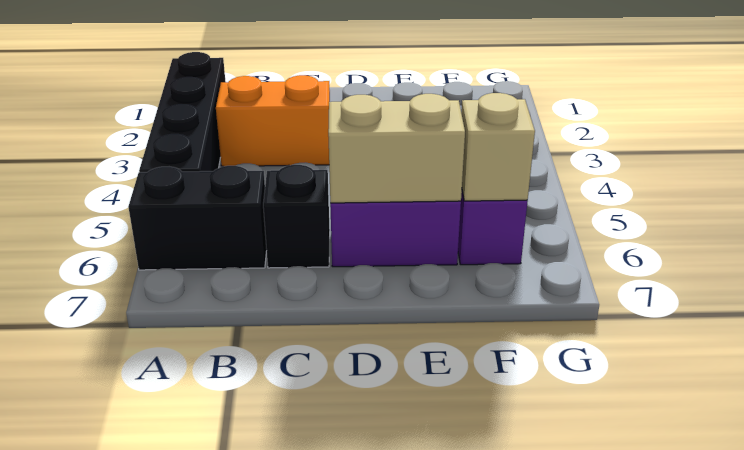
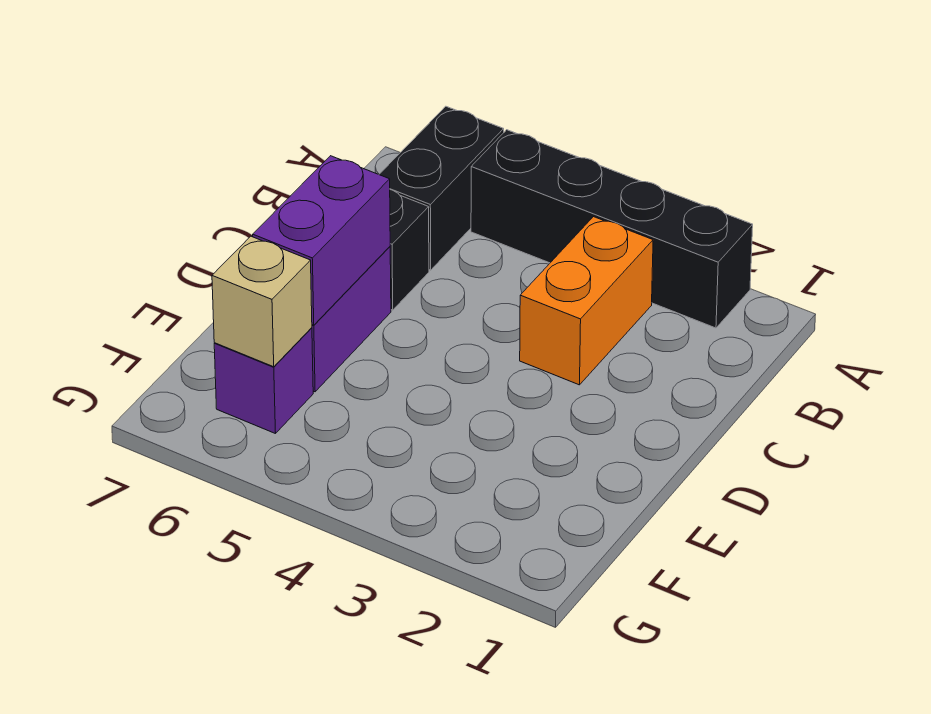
tan 1x2 brick [328,94,465,203] -> purple 1x2 brick [253,156,390,325]

